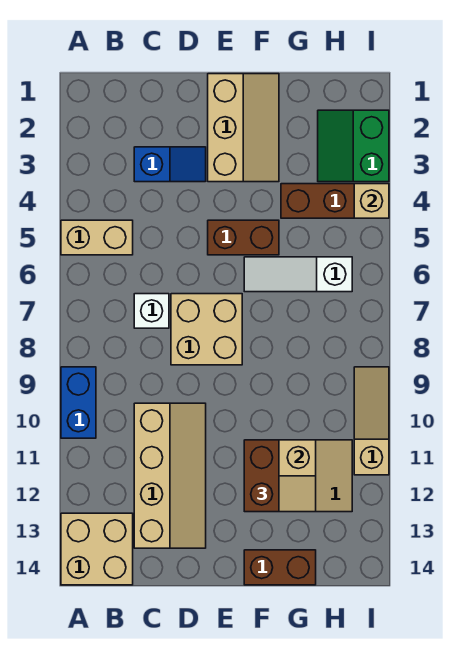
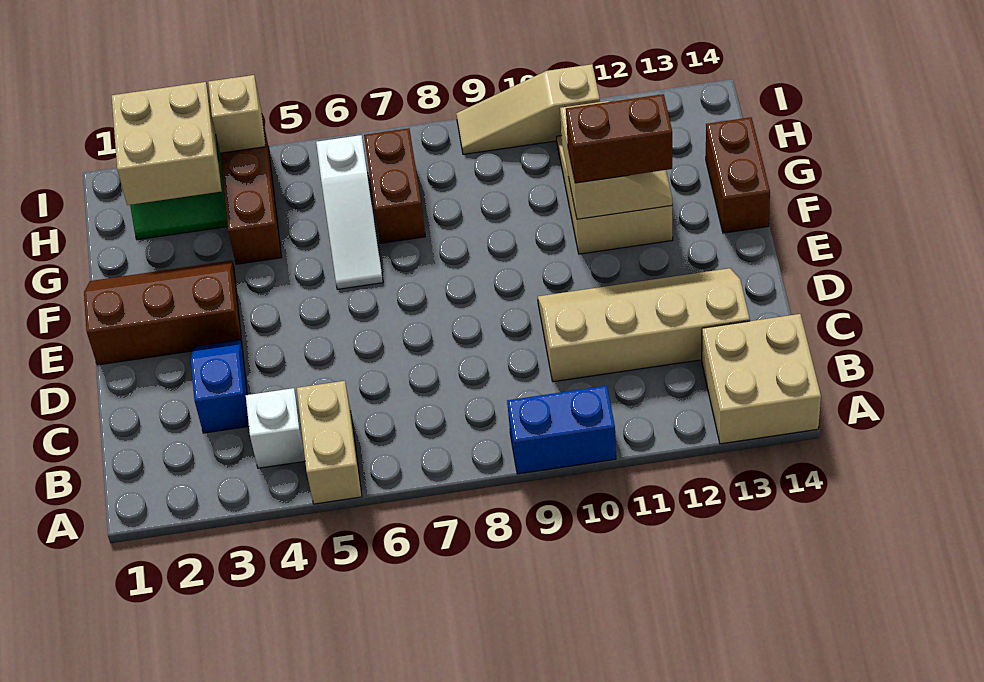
white 1x1 brick [134,294,169,328] -> white 1x1 brick moved to [246,388,305,468]
tan 2x2 brick [171,294,242,365] -> tan 2x2 brick moved to [112,82,222,205]
tan 2x3 slope [208,74,279,182] -> brown 2x3 slope [84,261,242,365]
brown 1x2 brick [208,220,279,255] -> brown 1x2 brick moved to [364,128,425,243]

